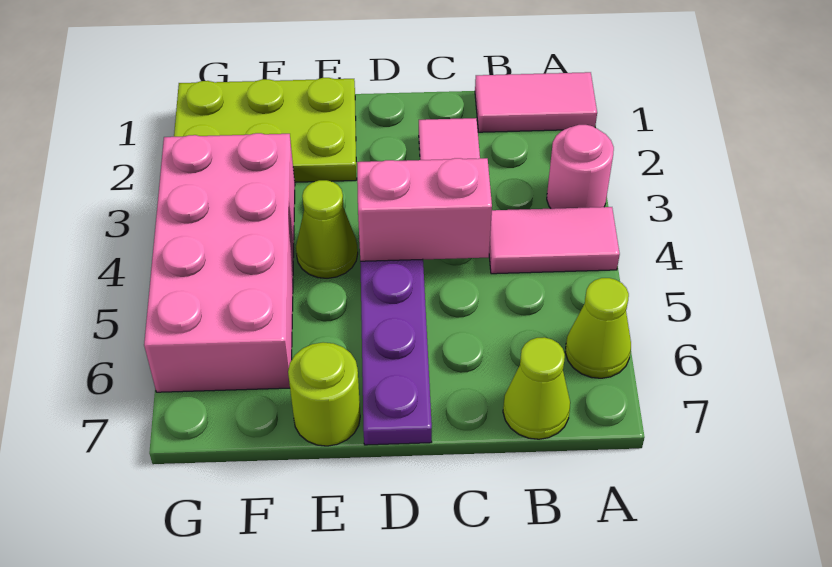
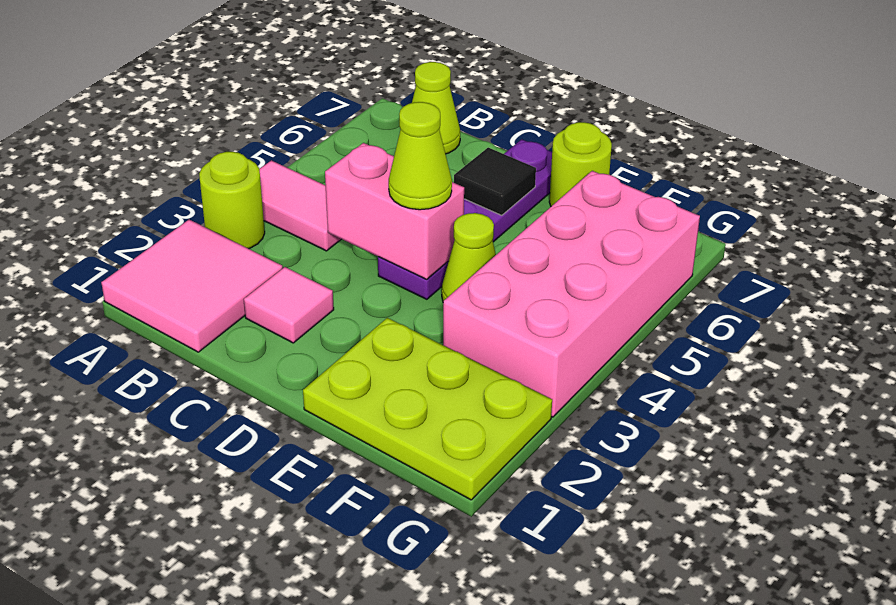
pink 1x2 tile [475,72,597,132] -> pink 2x2 tile [101,220,283,352]
pink 1x1 round brick [547,125,614,209] -> lime 1x1 round brick [199,152,265,249]
lime 1x1 cone [565,278,631,378] -> lime 1x1 cone moved to [389,102,452,210]
none -> black 1x1 tile [454,148,536,215]

